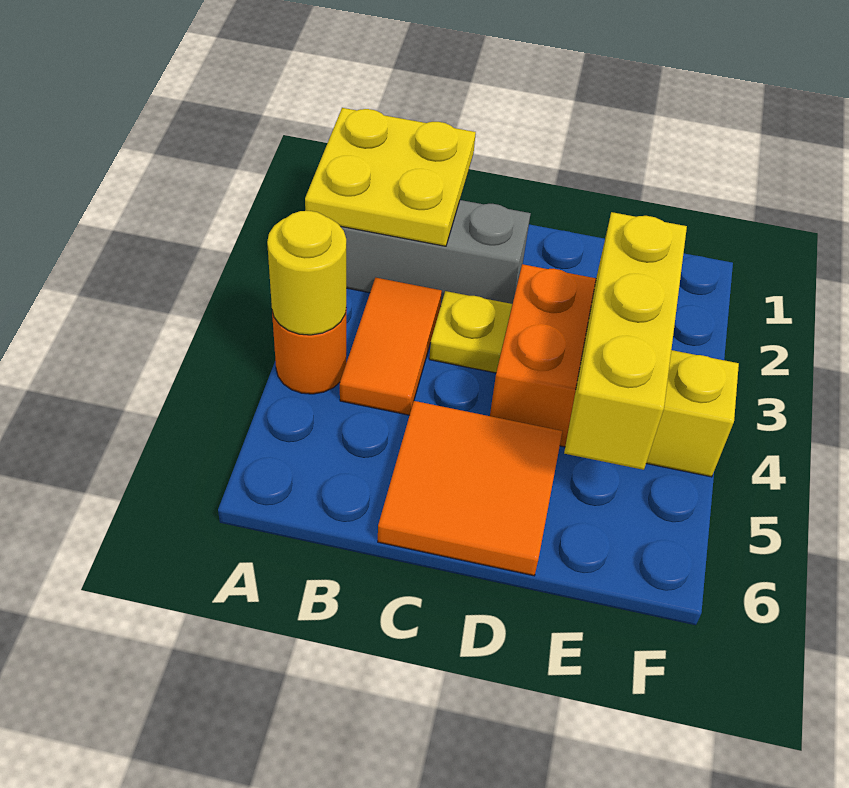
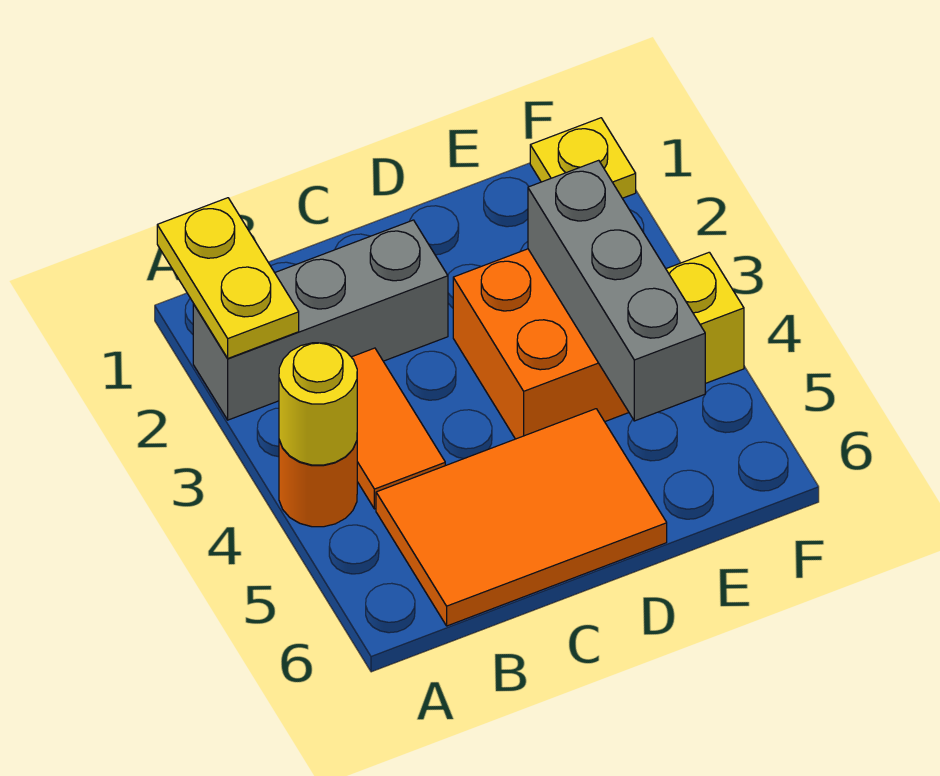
yellow 2x2 plate [305,108,476,246] -> yellow 1x2 plate [157,198,299,358]
yellow 1x1 plate [429,291,512,373] -> yellow 1x1 plate moved to [530,118,636,198]
orange 2x2 tile [378,401,562,576] -> orange 2x3 tile [376,409,667,626]
yellow 1x3 brick [564,212,687,470] -> grey 1x3 brick [528,160,705,421]

